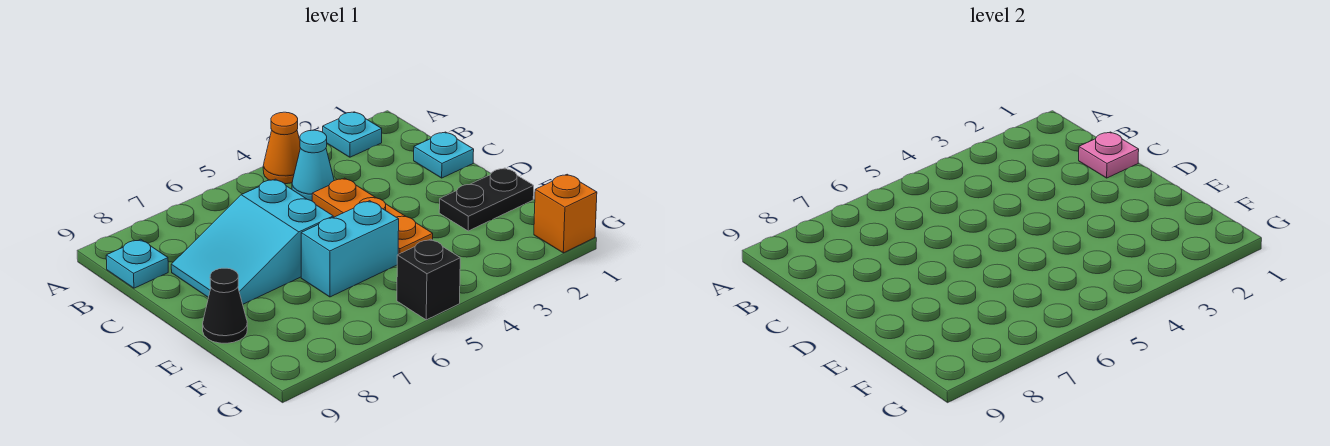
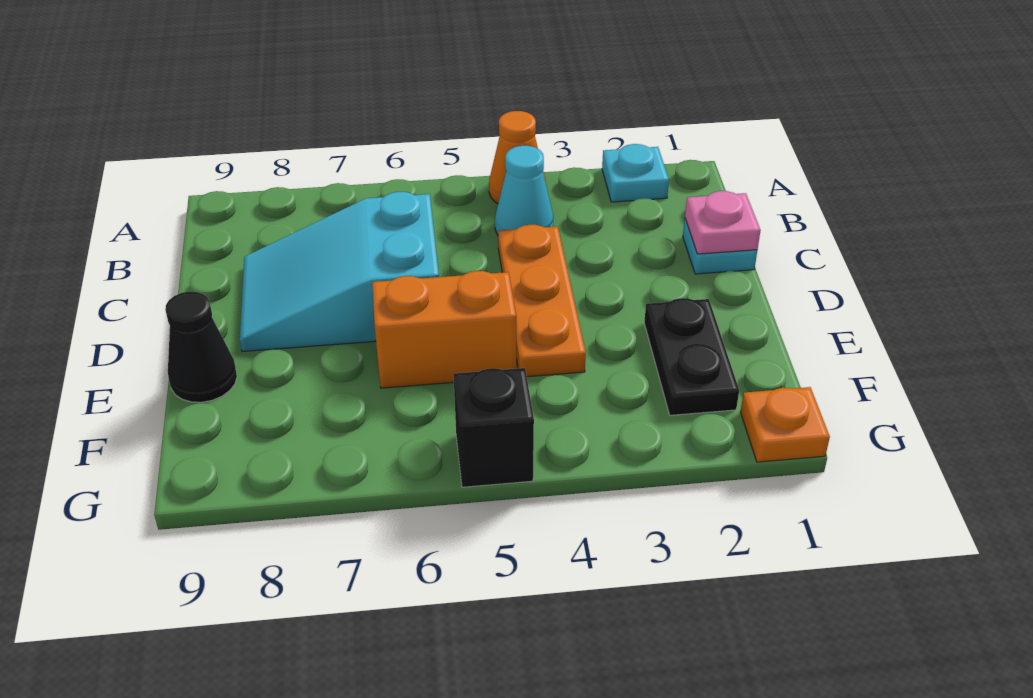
cyan 1x1 plate [106,239,168,288] -> none
black 1x2 plate [439,168,534,231] -> black 1x2 plate turned to [644,298,739,415]
cyan 1x2 brick [301,201,399,297] -> orange 1x2 brick [372,271,516,388]
orange 1x1 brick [534,174,597,253] -> orange 1x1 plate [740,387,830,462]

